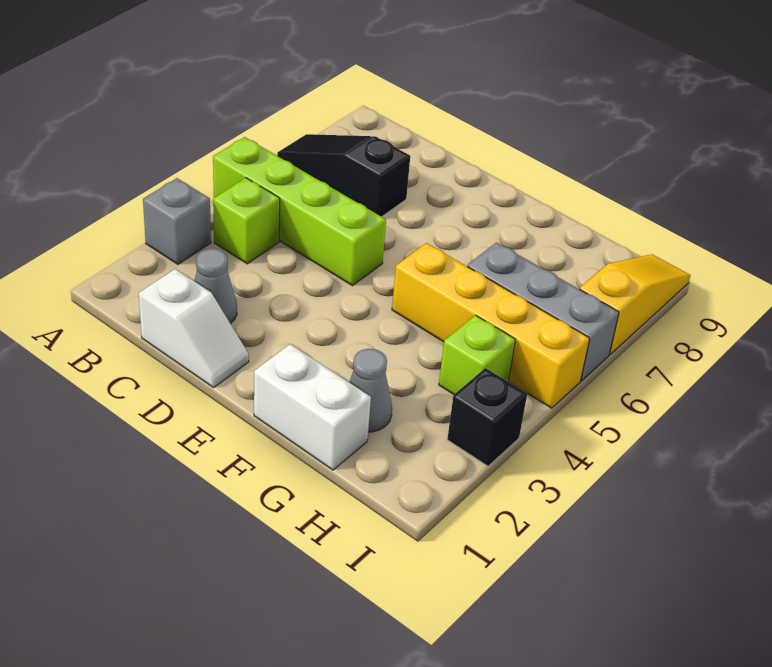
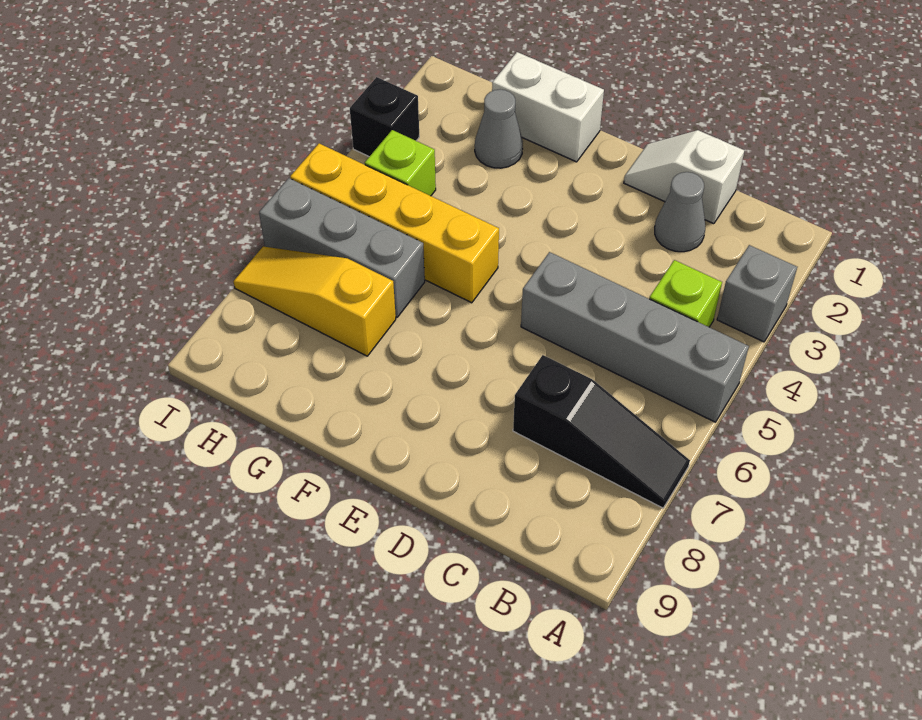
lime 1x4 brick [213,137,386,286] -> grey 1x4 brick [521,252,749,422]
yellow 1x3 slope [580,254,690,354] -> yellow 1x3 slope turned to [233,247,396,356]

